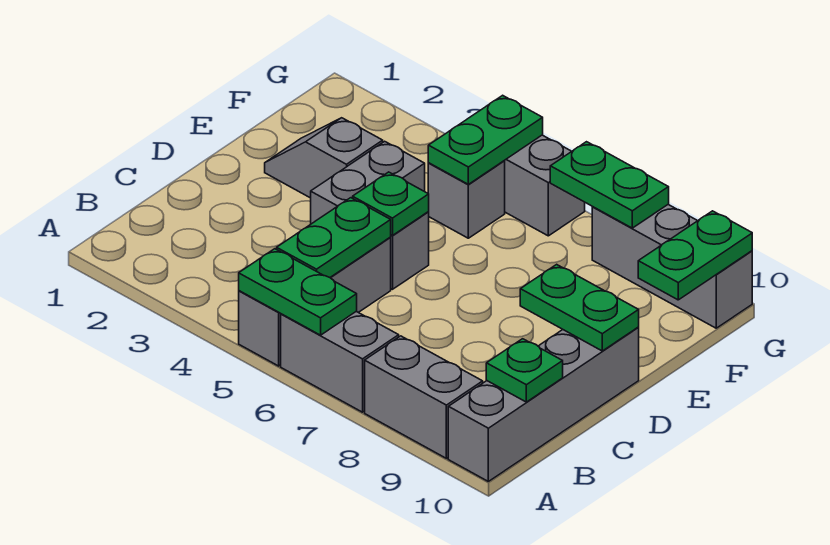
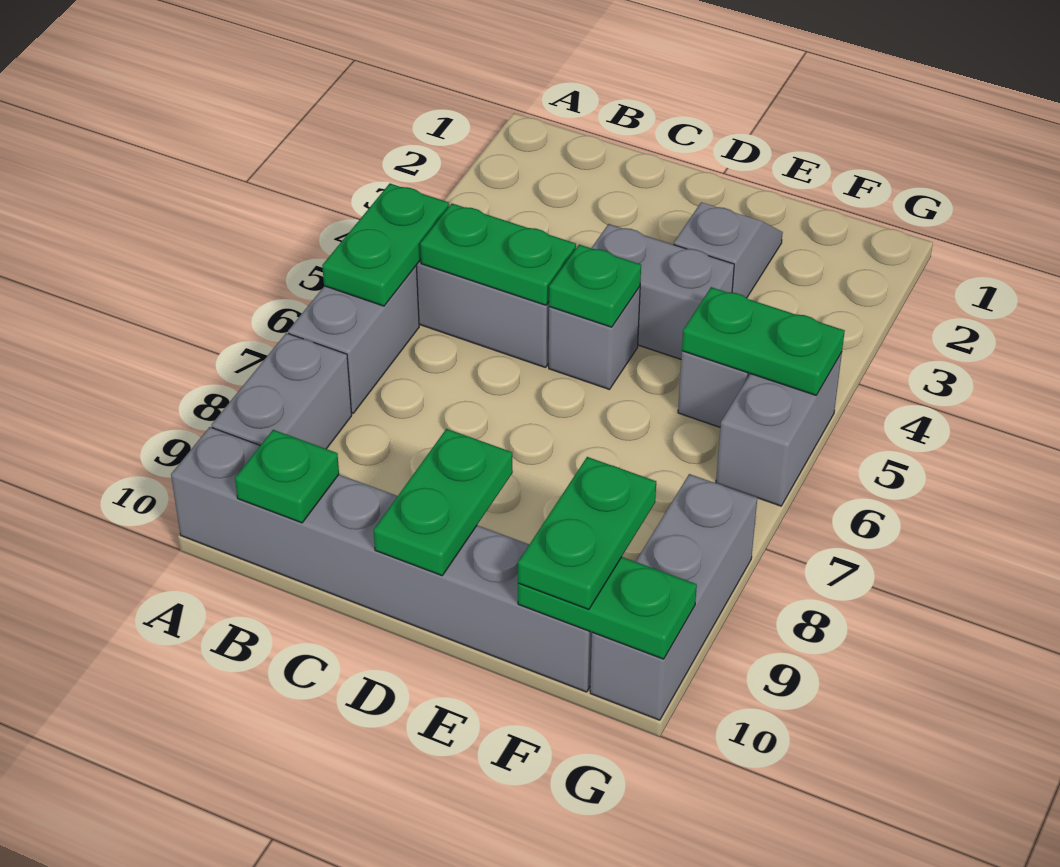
grey 1x4 brick [448,328,639,481] -> grey 1x6 brick [171,427,592,692]
green 1x2 plate [550,142,669,228] -> green 1x2 plate moved to [518,457,656,610]

